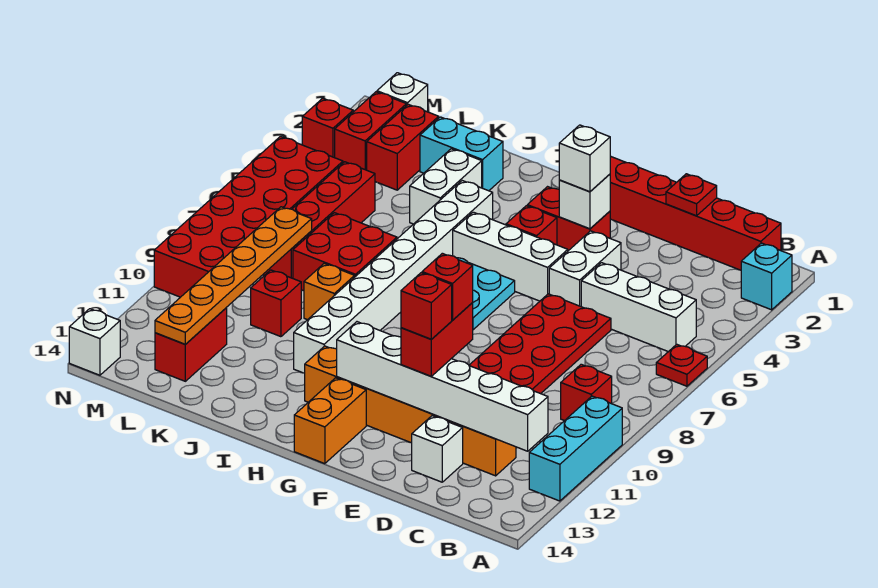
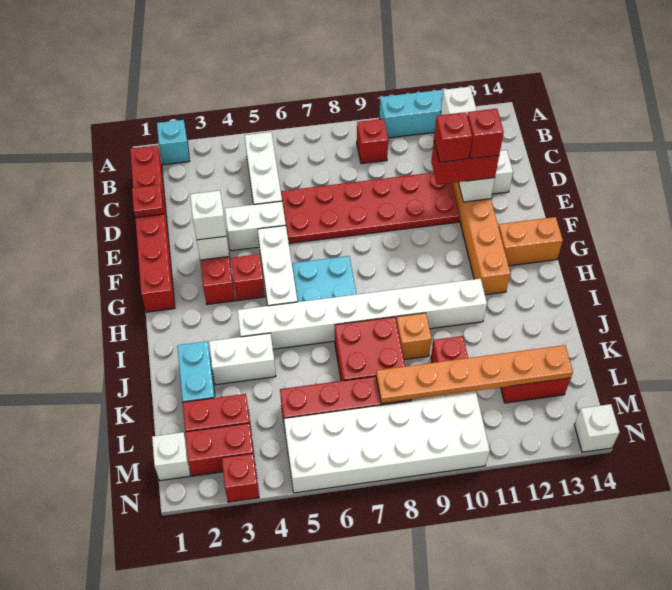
red 1x1 plate [656,344,707,386] -> none
white 1x6 brick [337,322,548,451] -> white 1x4 brick [441,87,495,202]
red 2x6 brick [154,137,343,297] -> white 2x6 brick [284,392,490,493]

